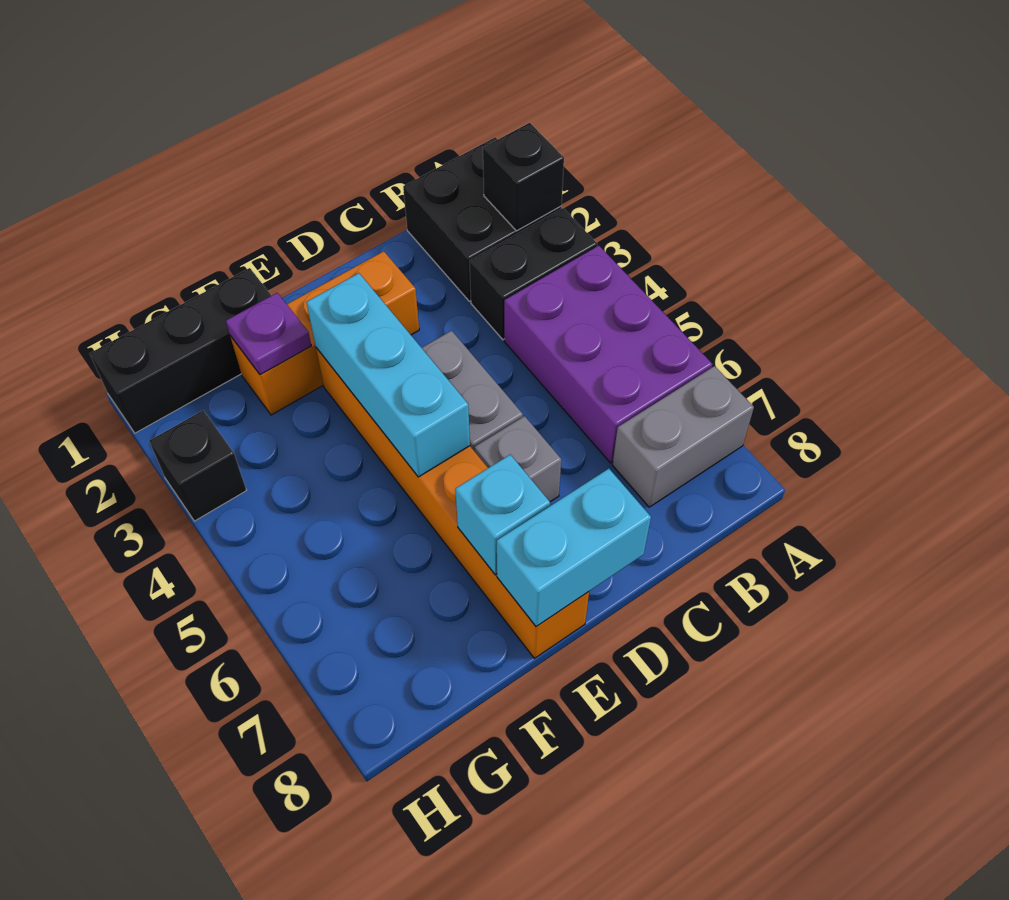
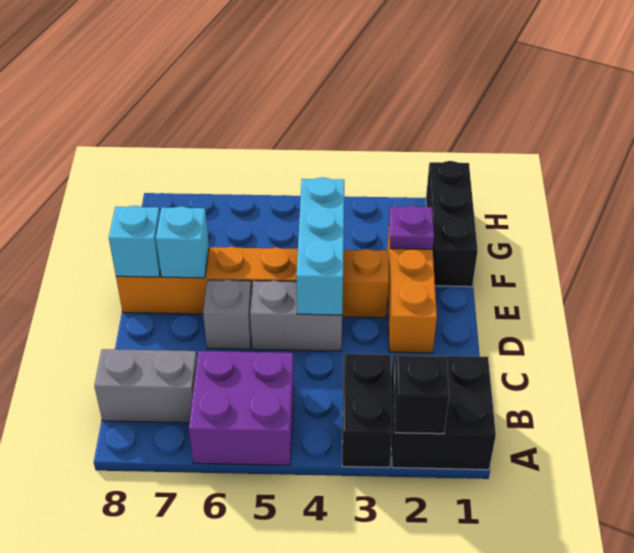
purple 2x3 brick [504,246,712,463] -> purple 2x2 brick [189,351,294,465]
grey 1x2 brick [613,366,754,507] -> grey 1x2 brick turned to [94,349,197,423]
cyan 1x2 brick [497,469,651,627] -> cyan 1x1 brick [109,206,160,277]
cyan 1x3 brick [307,273,470,477] -> cyan 1x3 brick turned to [297,177,344,315]
black 1x1 brick [149,410,247,521] -> none

